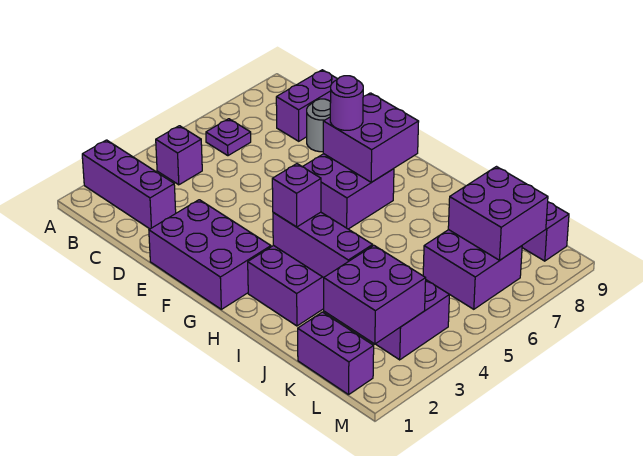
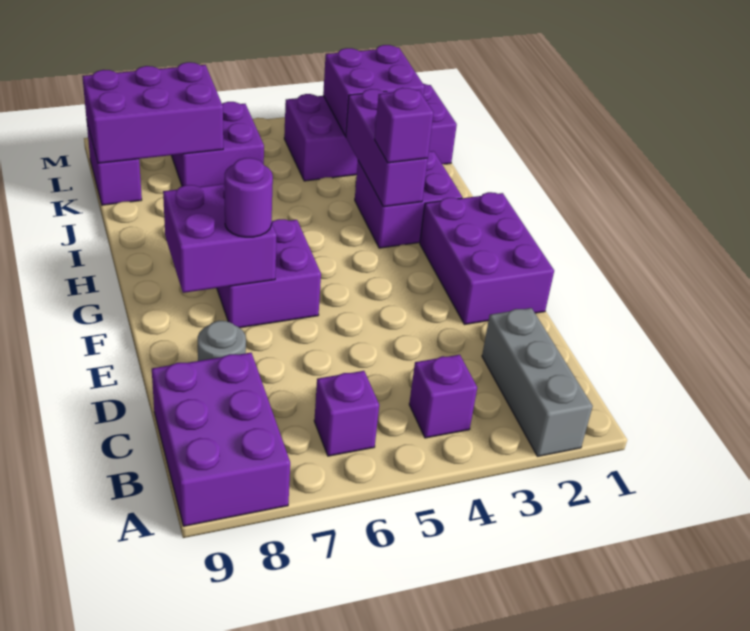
purple 1x3 brick [82,140,176,229] -> grey 1x3 brick [482,308,593,456]
purple 1x1 plate [206,119,251,156] -> purple 1x1 brick [314,371,379,456]
purple 1x2 brick [276,70,337,141] -> purple 2x3 brick [152,353,290,526]
purple 2x2 brick [448,167,548,260] -> purple 2x3 brick [82,62,223,163]

